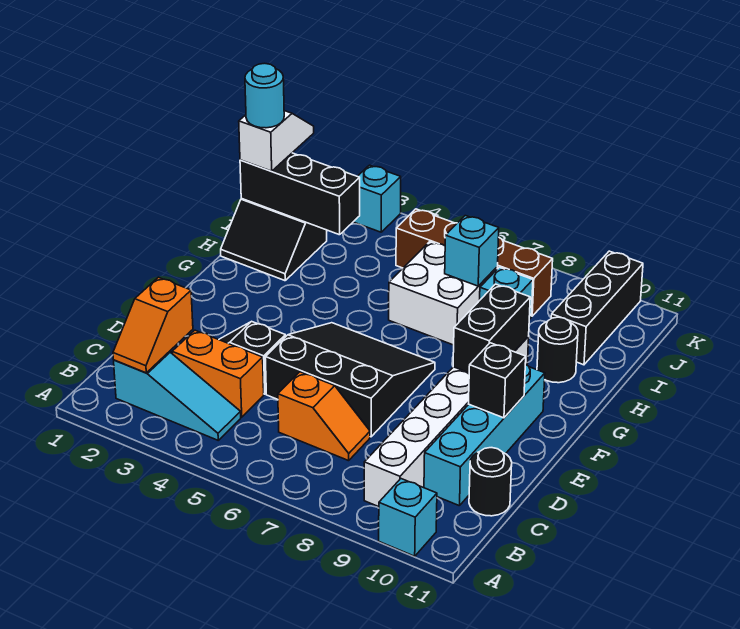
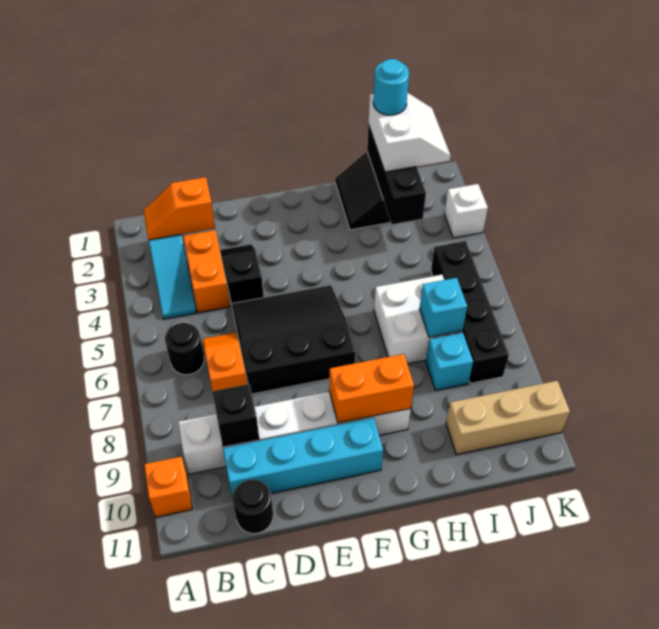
cyan 1x1 brick [379,479,437,556] -> orange 1x1 brick [144,457,192,517]
orange 1x2 slope [278,372,370,461] -> orange 1x2 slope turned to [203,332,247,391]
black 3x3 slope [265,323,435,437] -> black 3x3 slope turned to [231,285,355,394]
black 1x1 brick [469,343,526,418] -> black 1x1 brick moved to [212,384,259,446]
black 1x2 brick [453,284,530,373] -> orange 1x2 brick [330,354,414,423]
black 1x1 round brick [537,317,578,383] -> black 1x1 round brick moved to [165,323,204,375]
white 1x2 slope [239,111,314,171] -> white 2x2 slope [368,93,451,172]
black 1x3 brick [551,251,643,365] -> tan 1x3 brick [446,381,570,455]
brown 1x4 brick [396,209,553,316] -> black 1x4 brick [431,241,509,383]
cyan 1x1 brick [354,165,401,232] -> white 1x1 brick [444,184,488,238]

